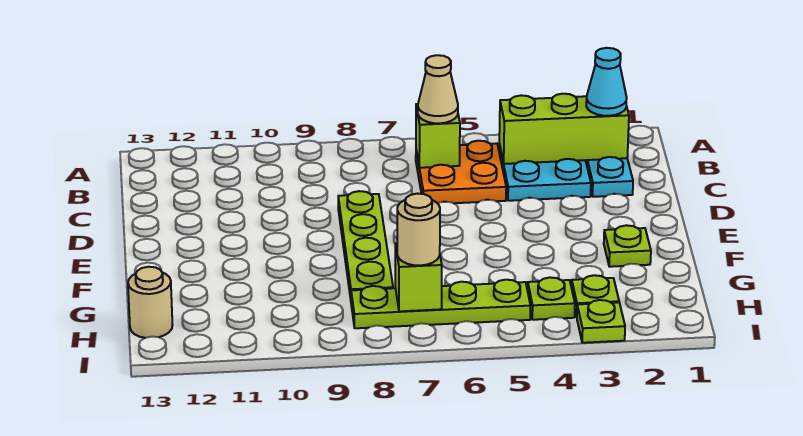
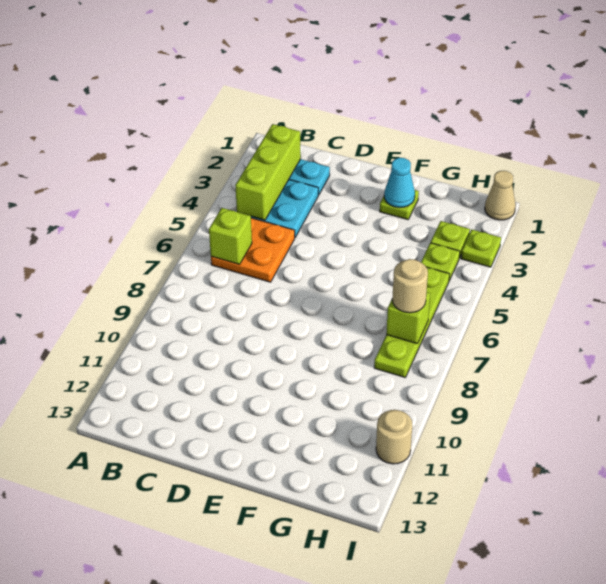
cyan 1x1 cone [586,48,627,116] -> cyan 1x1 cone moved to [384,158,415,208]
tan 1x1 cone [418,55,458,123] -> tan 1x1 cone moved to [485,171,516,220]
lime 1x4 plate [338,191,393,299] -> none
tan 1x1 round brick [128,267,172,338] -> tan 1x1 round brick moved to [376,410,412,464]

